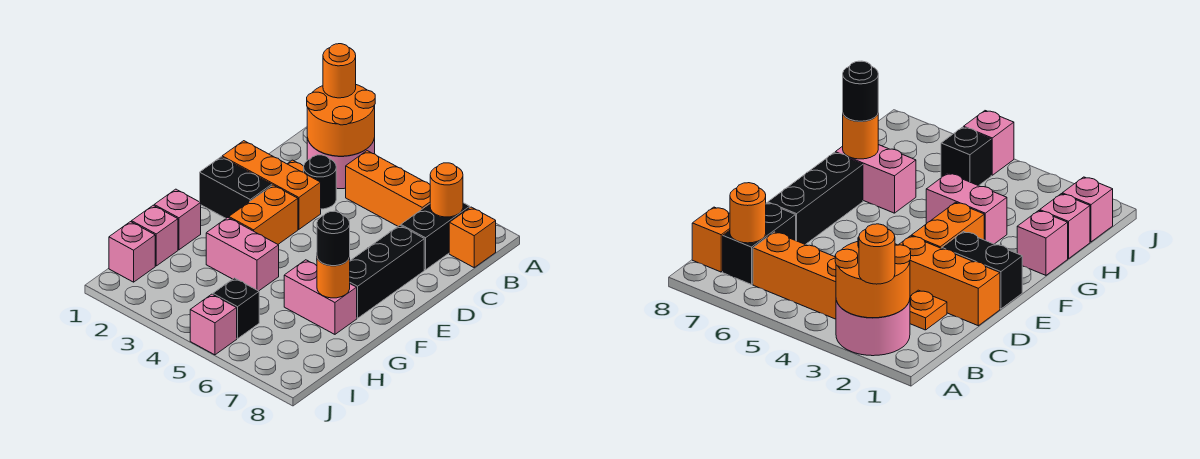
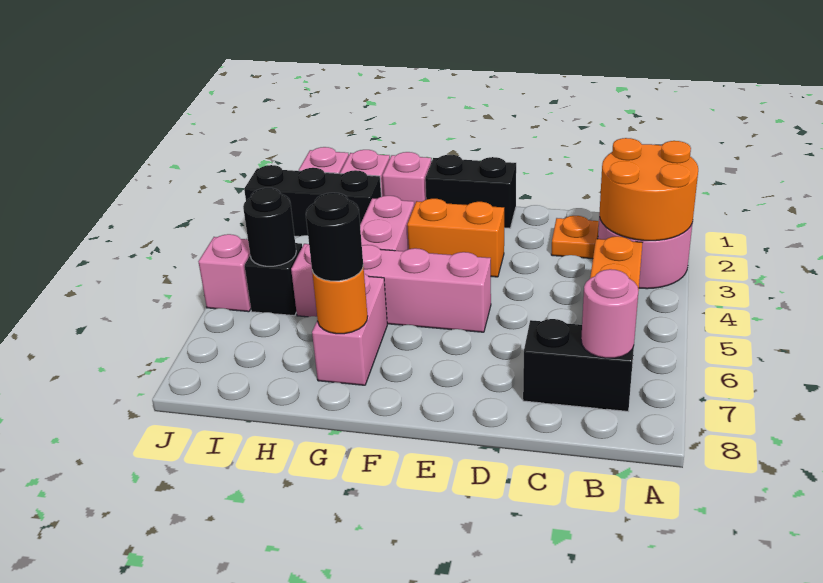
orange 1x1 round brick [323,44,356,98] -> none
orange 1x1 round brick [430,163,463,217] -> pink 1x1 round brick [581,269,638,358]
orange 1x1 brick [449,207,496,267] -> none
black 1x1 round brick [304,155,336,209] -> black 1x1 round brick moved to [243,188,296,266]
orange 1x3 brick [222,141,321,229] -> none
black 1x3 brick [350,225,424,318] -> black 1x3 brick moved to [244,165,381,237]
black 1x2 brick [200,157,272,218] -> black 1x2 brick turned to [425,155,516,228]
none -> pink 1x4 brick [291,244,491,332]

